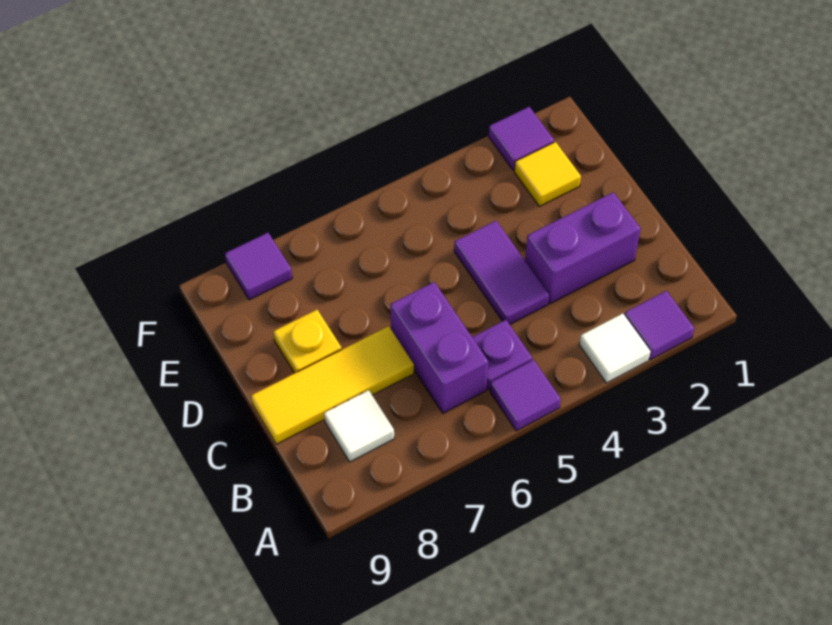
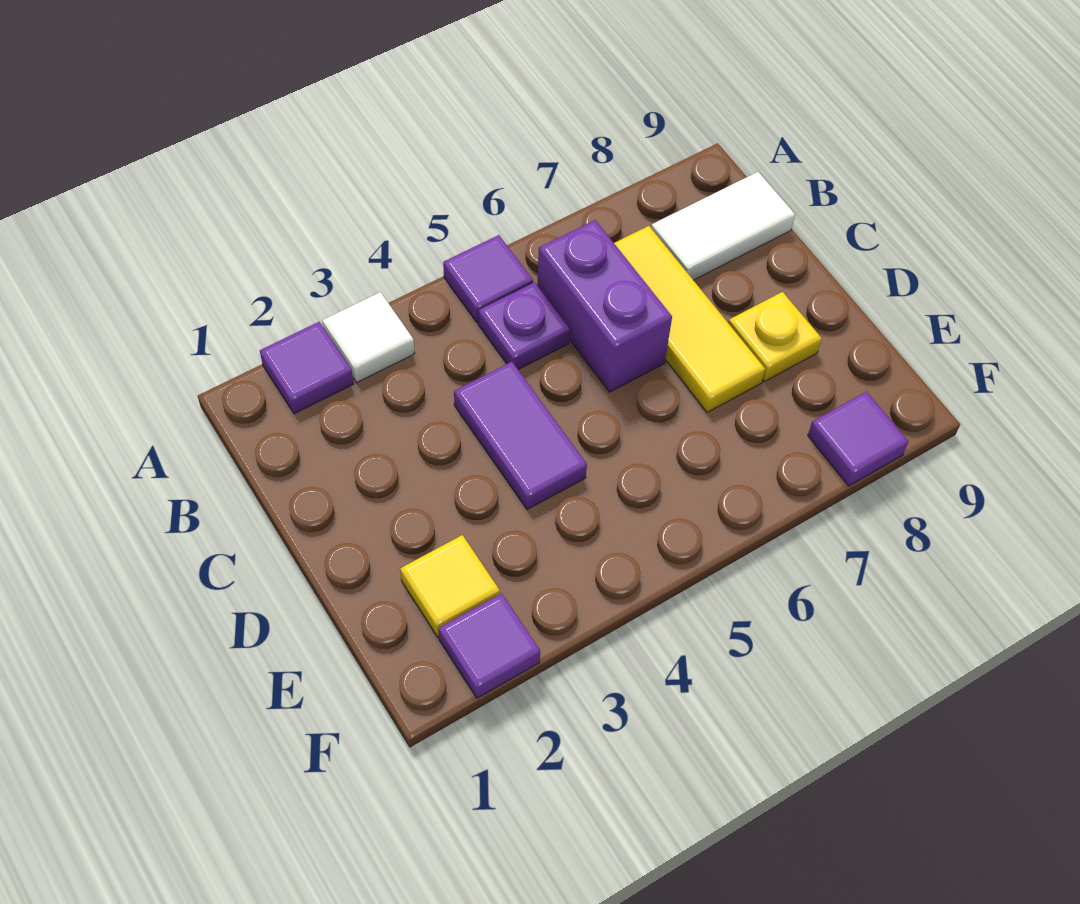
white 1x1 tile [324,390,394,462] -> white 1x2 tile [651,172,795,280]
purple 1x2 brick [525,192,641,303] -> none
yellow 1x3 tile [251,326,414,444] -> yellow 1x3 tile turned to [614,226,765,412]

